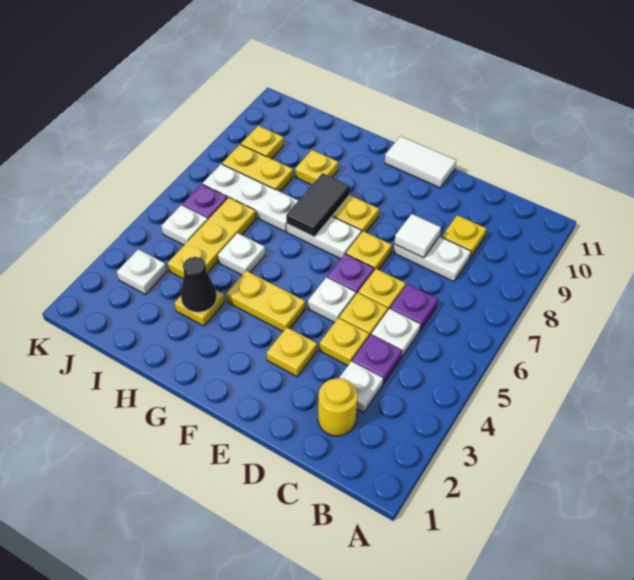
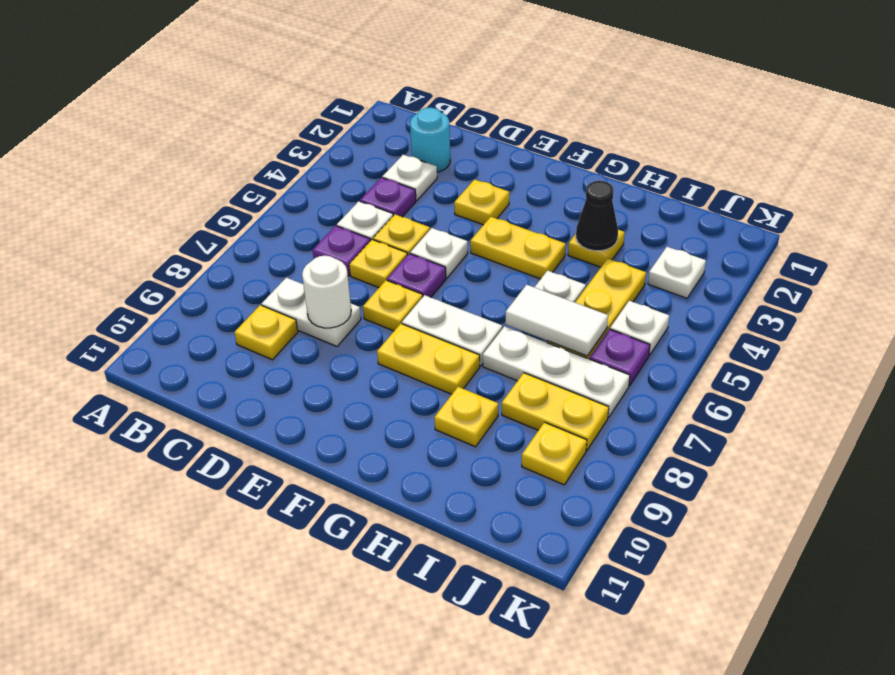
yellow 1x1 round brick [318,378,358,436] -> cyan 1x1 round brick [410,108,450,172]
yellow 1x1 plate [319,318,369,366] -> none
white 1x1 tile [394,214,441,258] -> white 1x1 round brick [302,256,351,328]
white 1x2 tile [385,136,456,188] -> white 1x2 tile moved to [505,285,608,356]
black 1x2 tile [286,173,350,237] -> none

